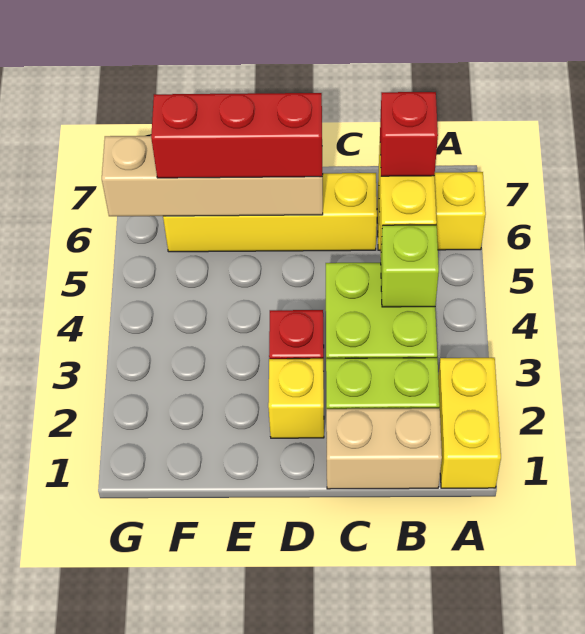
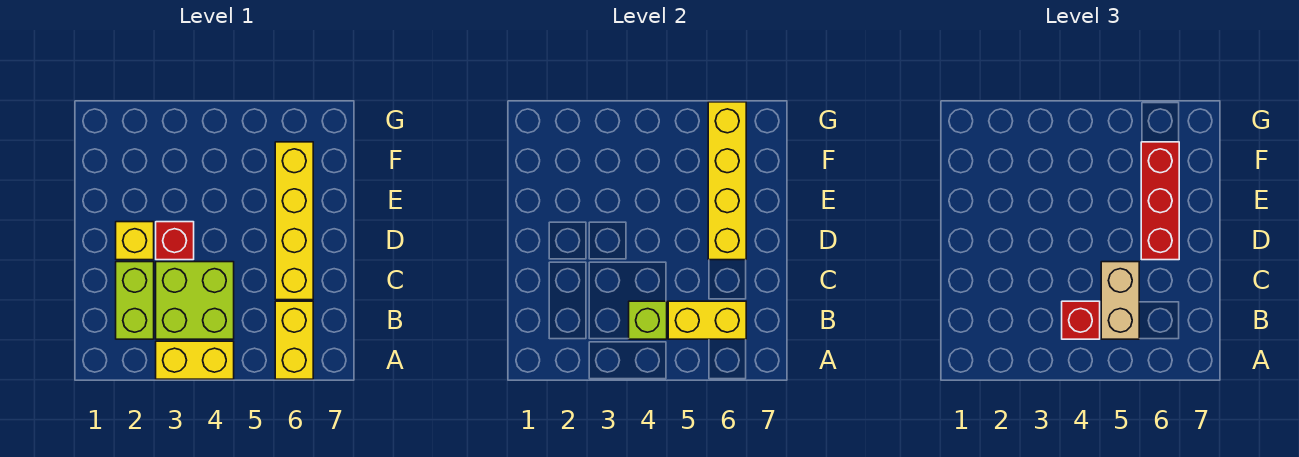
yellow 1x2 brick [438,358,501,488] -> yellow 1x2 brick moved to [156,341,234,379]
tan 1x2 brick [326,408,442,489] -> tan 1x2 brick moved to [1101,262,1139,339]
red 1x1 brick [380,92,438,176] -> red 1x1 brick moved to [1062,301,1100,339]
tan 1x4 brick [102,136,323,216] -> yellow 1x4 brick [708,102,746,260]

